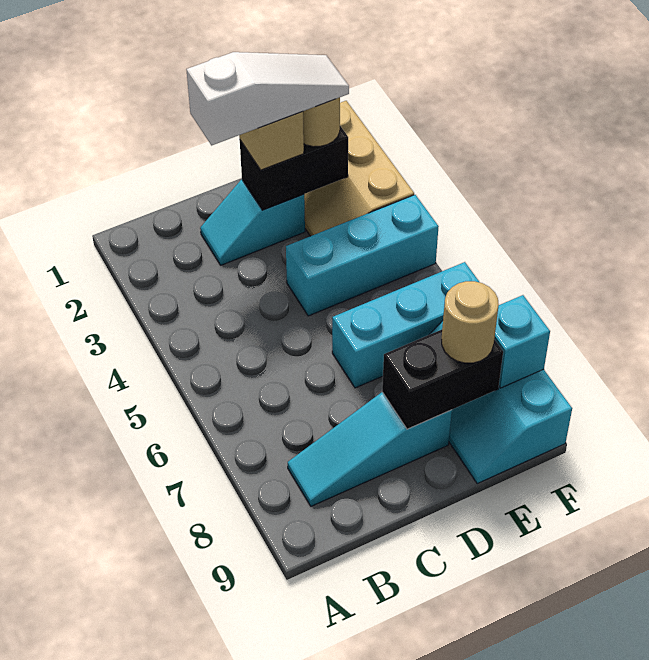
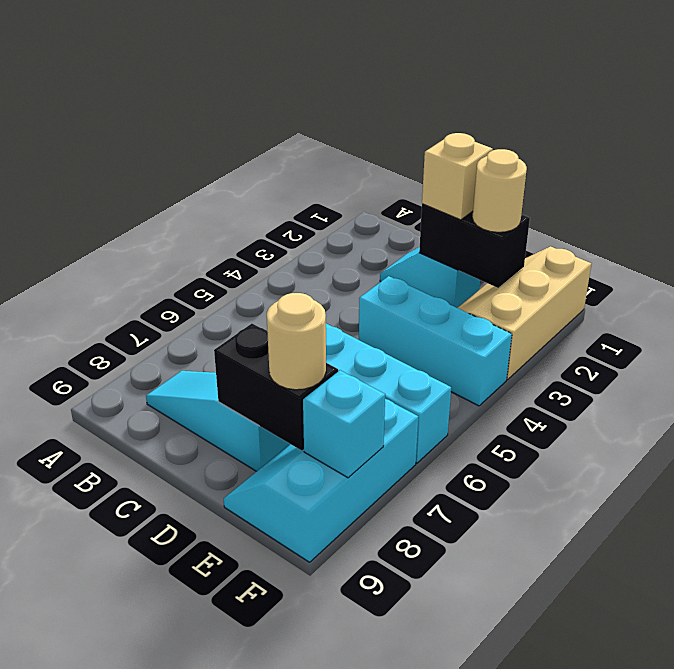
white 1x3 slope [186,52,349,146] -> none

